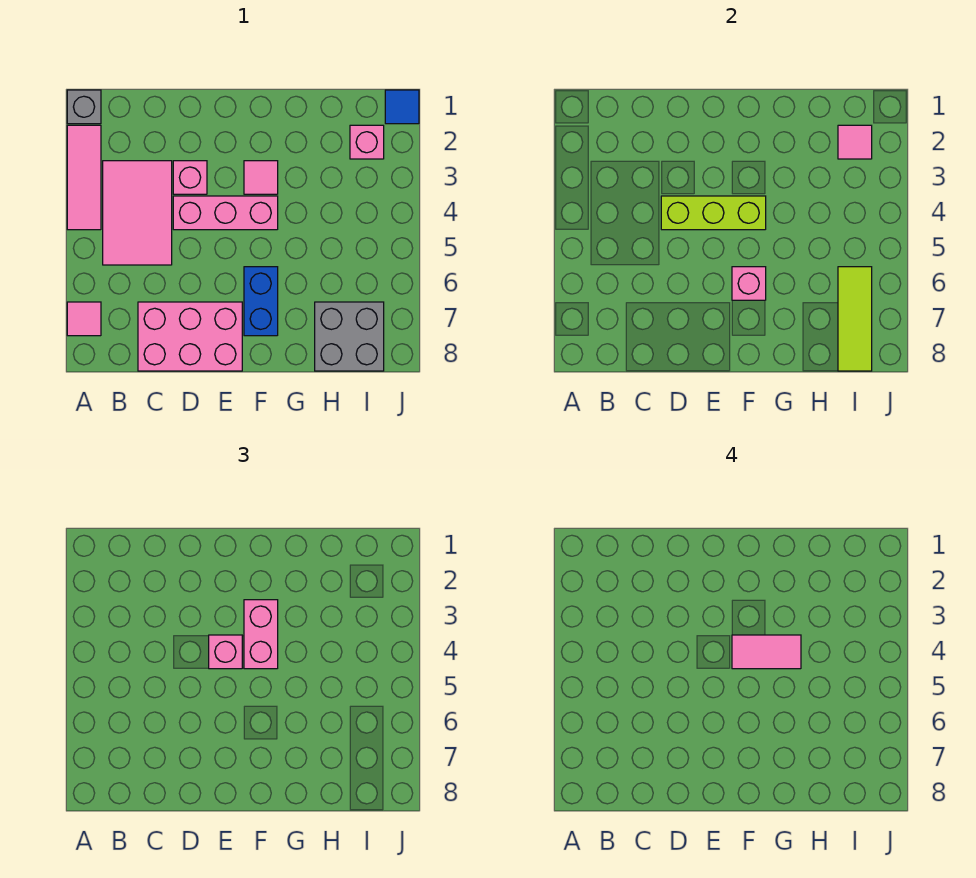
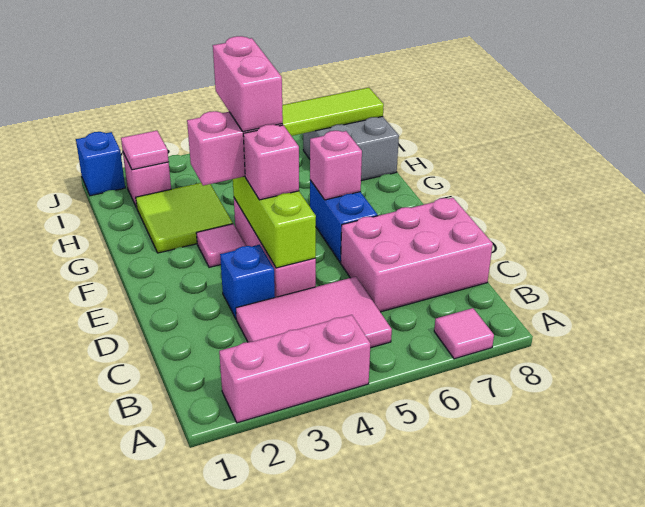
grey 1x1 brick [67,90,101,124] -> none
pink 1x3 tile [67,125,101,230] -> pink 1x3 brick [219,315,371,423]
pink 2x3 brick [138,302,242,371] -> pink 2x3 brick turned to [341,198,493,312]
pink 1x1 brick [173,161,207,194] -> blue 1x1 brick [220,245,275,319]
pink 1x2 tile [732,635,801,669] -> pink 1x2 brick [213,36,283,132]
blue 1x2 brick [244,267,278,336] -> blue 1x2 brick turned to [310,180,378,263]
none -> lime 2x2 tile [136,183,233,253]
blue 1x1 tile [385,90,419,124] -> blue 1x1 brick [76,132,125,196]

